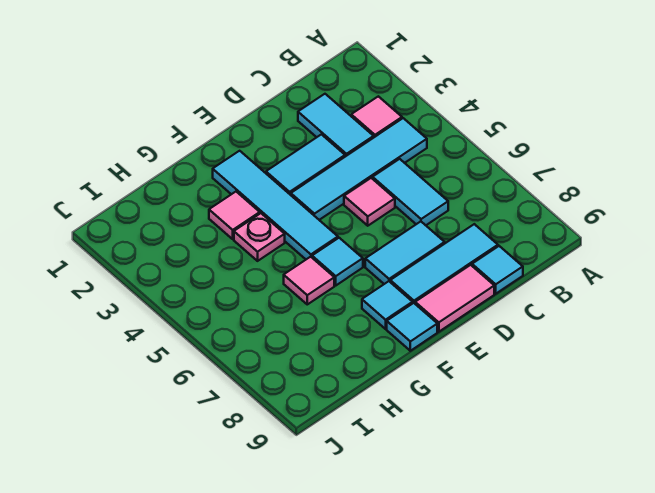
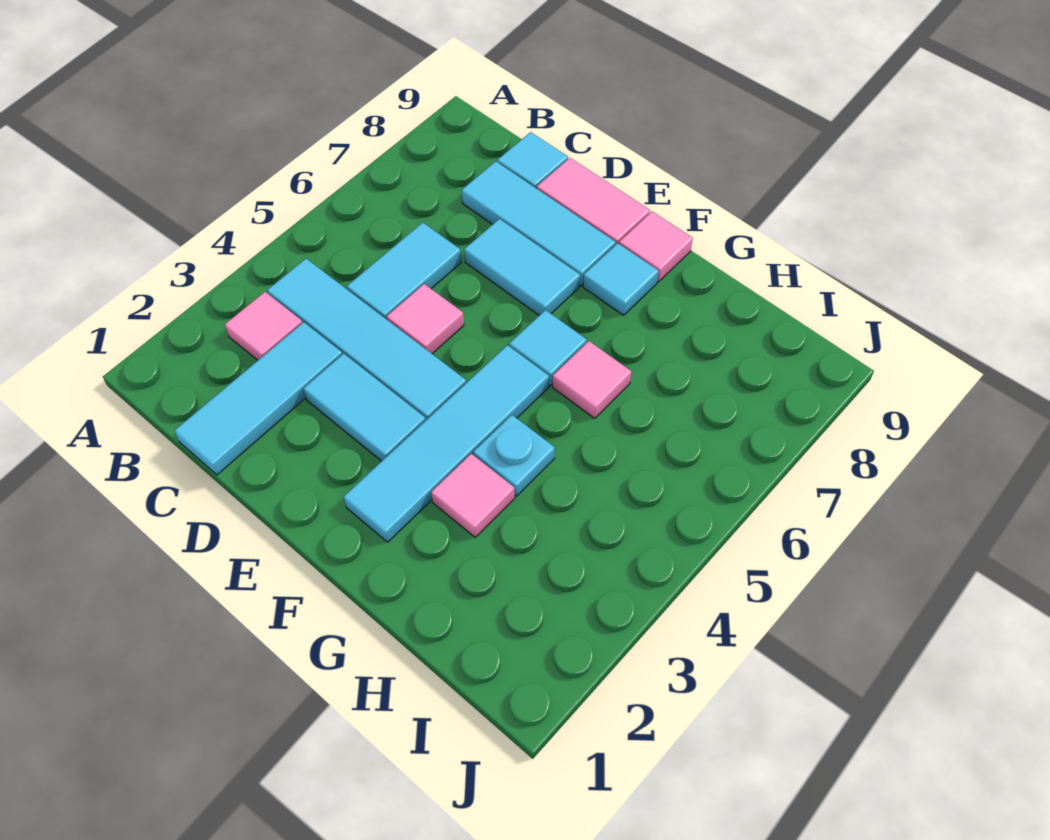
cyan 1x2 tile [298,94,374,157] -> cyan 1x3 tile [174,322,342,475]
cyan 1x1 tile [387,303,437,351] -> pink 1x1 tile [619,212,693,282]
pink 1x1 plate [234,213,285,261] -> cyan 1x1 plate [473,415,555,496]

